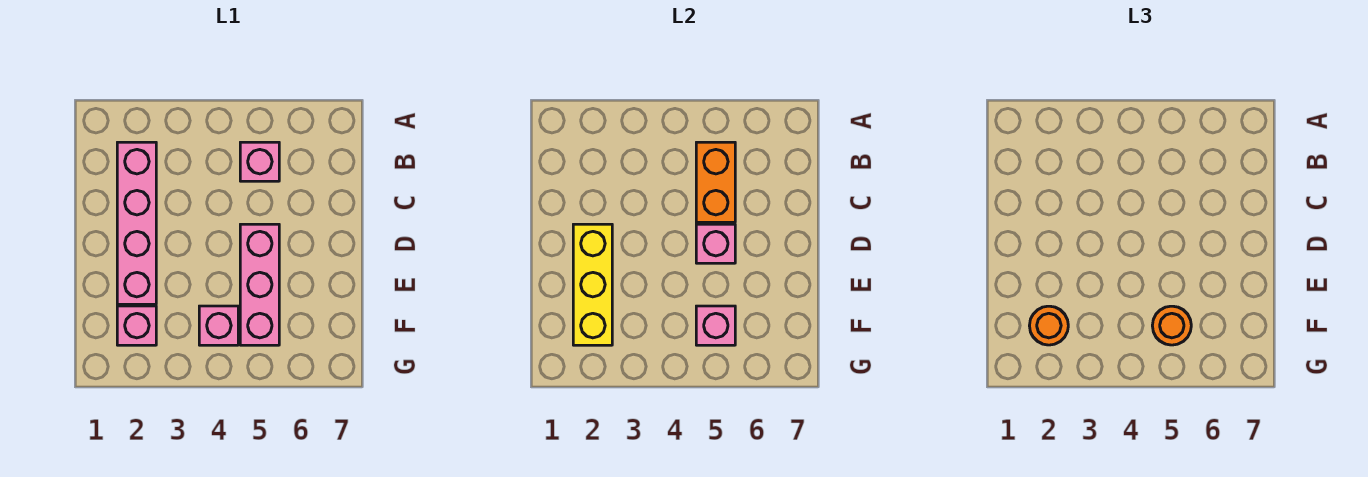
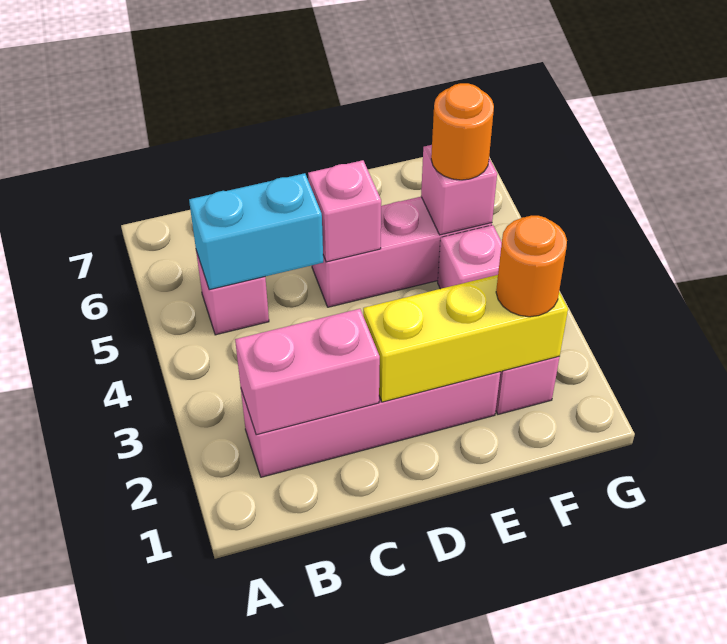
none -> pink 1x2 brick [235,309,380,435]
orange 1x2 brick [696,142,735,222] -> cyan 1x2 brick [189,173,323,290]

